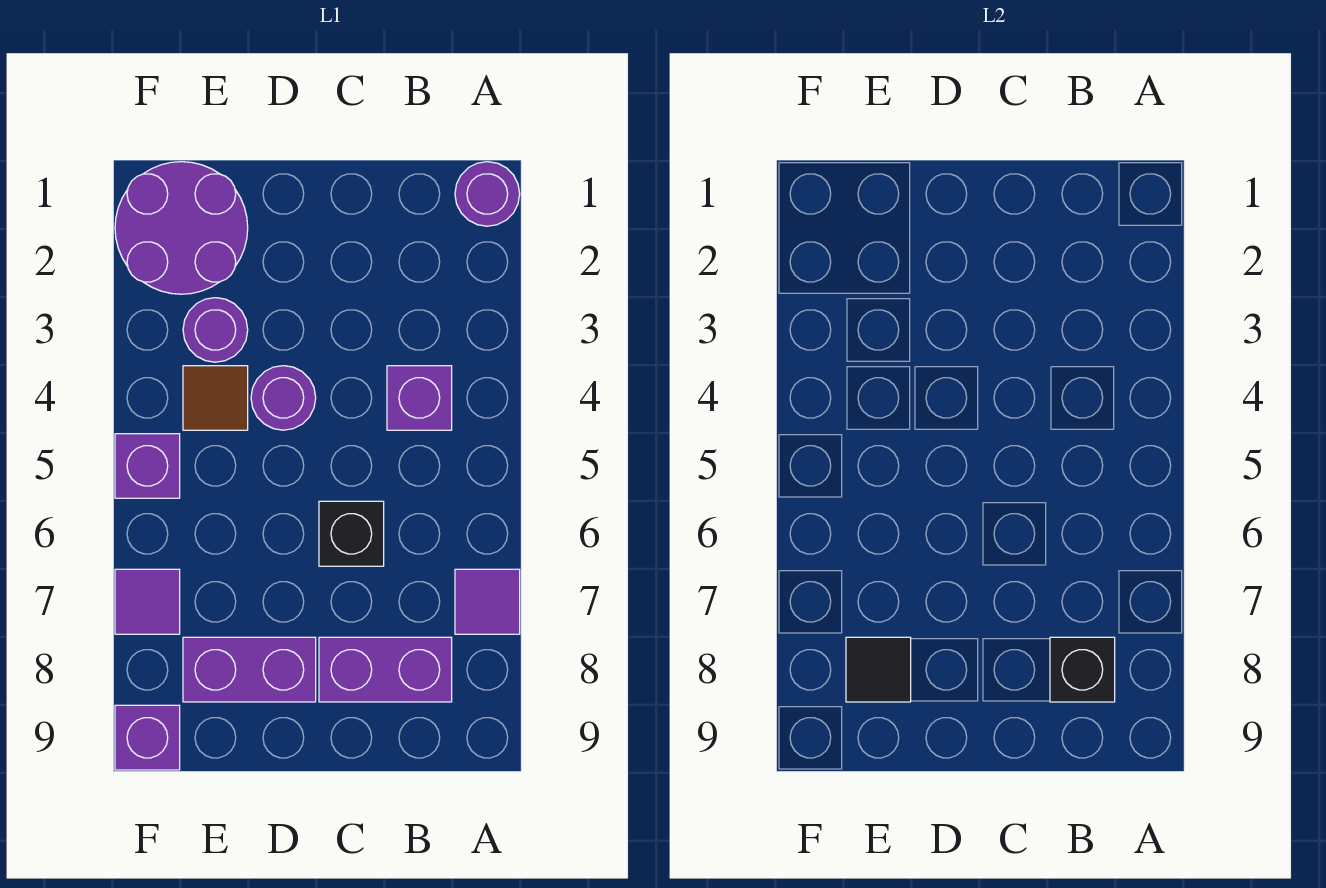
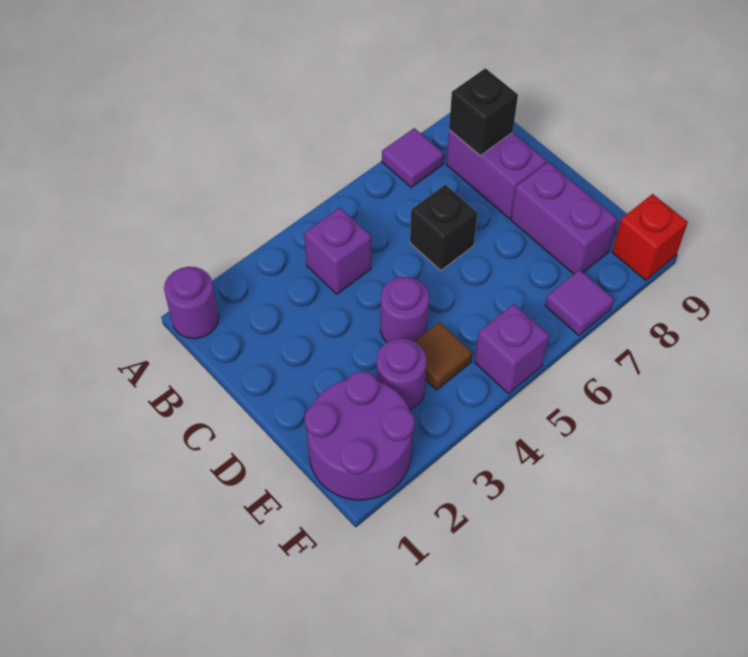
black 1x1 tile [846,637,911,702] -> none
purple 1x1 brick [115,705,180,770] -> red 1x1 brick [612,194,688,280]

